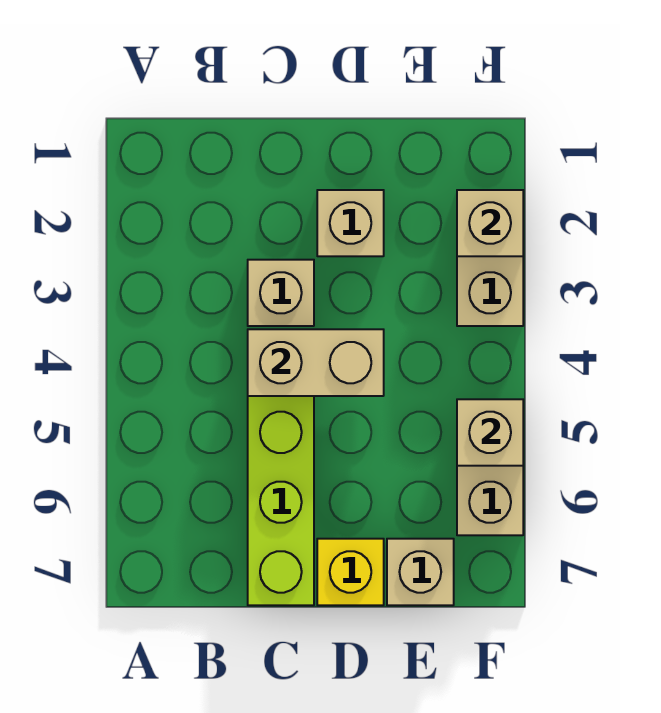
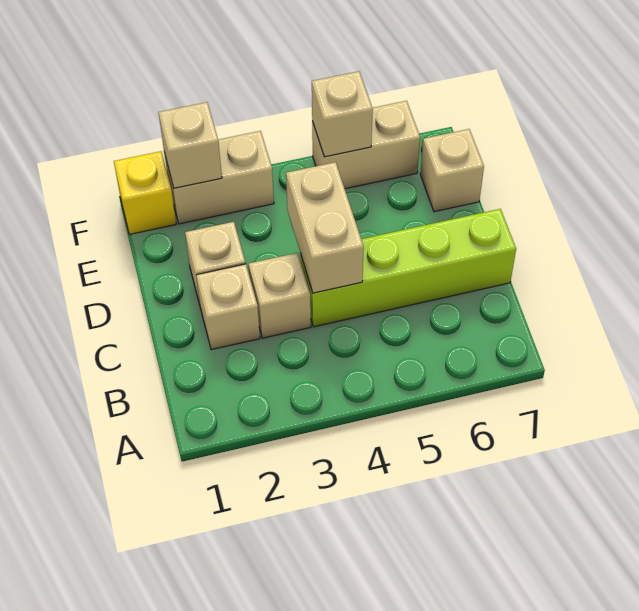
none -> tan 1x1 brick [196,264,260,350]
yellow 1x1 brick [317,539,384,605] -> yellow 1x1 brick moved to [114,151,176,234]

